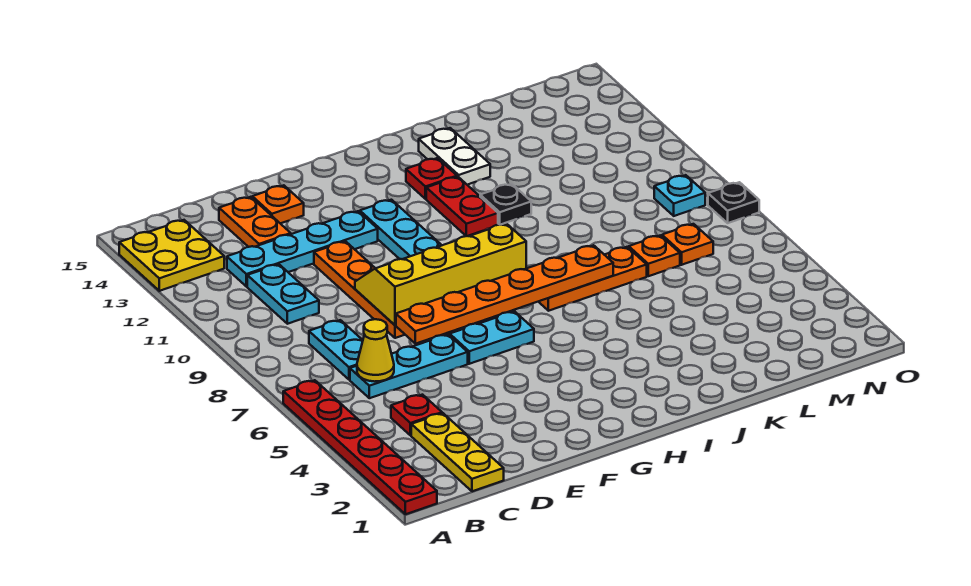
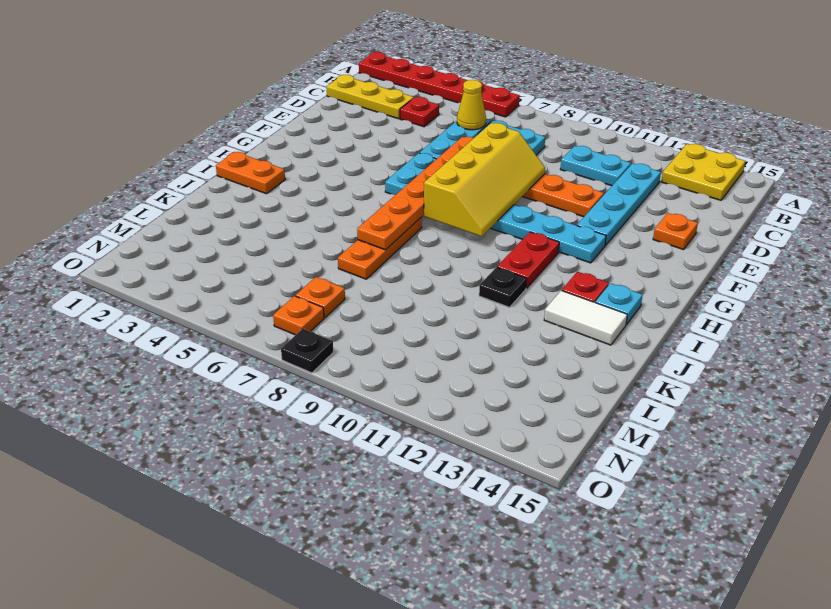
orange 1x2 plate [219,197,291,247] -> orange 1x2 plate moved to [216,152,285,194]
red 1x2 plate [426,177,498,236] -> red 1x2 plate turned to [497,232,559,288]
white 1x2 plate [419,128,490,185] -> white 1x2 tile [544,290,627,345]
orange 1x1 plate [629,235,680,276] -> orange 1x1 plate moved to [273,296,324,335]
cyan 1x1 plate [654,175,705,216] -> cyan 1x1 plate moved to [595,283,643,324]

